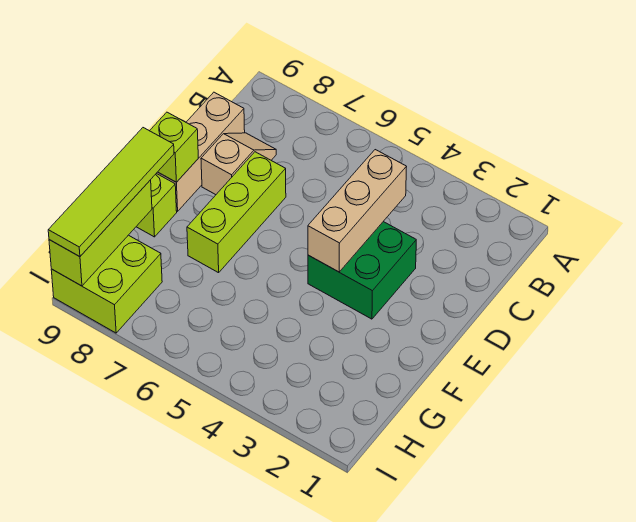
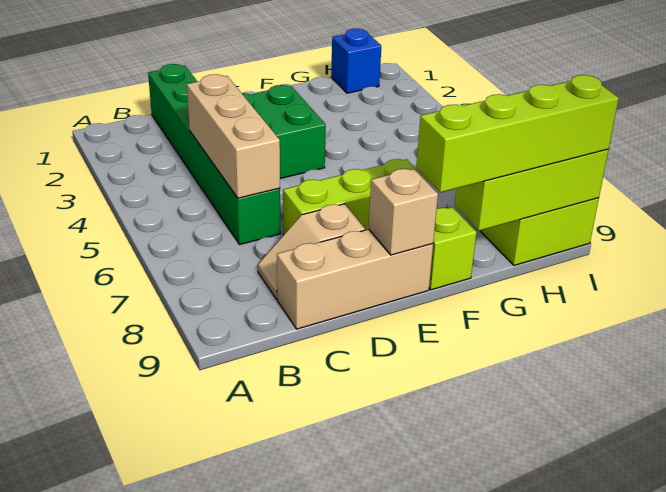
none -> green 1x6 brick [148,64,280,245]
tan 1x3 brick [308,150,406,272] -> tan 1x3 brick turned to [187,74,280,198]
lime 1x1 brick [150,112,198,182] -> tan 1x1 brick [369,169,438,255]
lime 1x4 tile [48,128,174,257] -> lime 1x4 brick [416,75,619,192]
none -> blue 1x1 brick [331,29,381,93]

